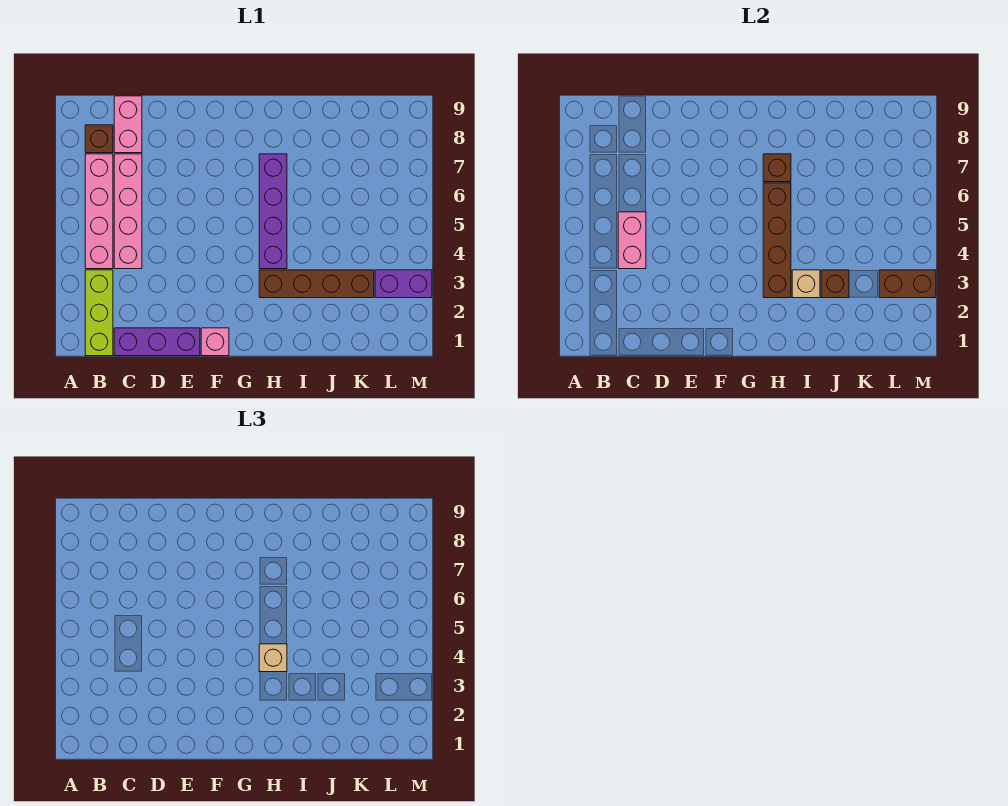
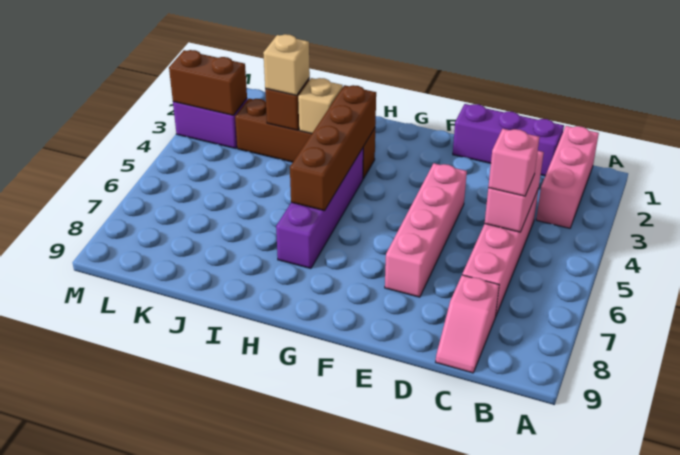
lime 1x3 brick [85,270,113,356] -> pink 1x3 brick [536,126,599,228]
pink 1x4 brick [85,154,113,269] -> pink 1x4 brick moved to [385,163,467,297]
brown 1x1 brick [85,125,113,153] -> none
pink 1x2 brick [114,96,142,153] -> pink 1x2 slope [436,275,499,373]
pink 1x1 brick [201,328,229,356] -> pink 1x1 brick moved to [488,129,539,196]
tan 1x1 brick [259,644,287,672] -> tan 1x1 brick moved to [263,34,310,95]
brown 1x1 brick [763,154,791,182] -> none

